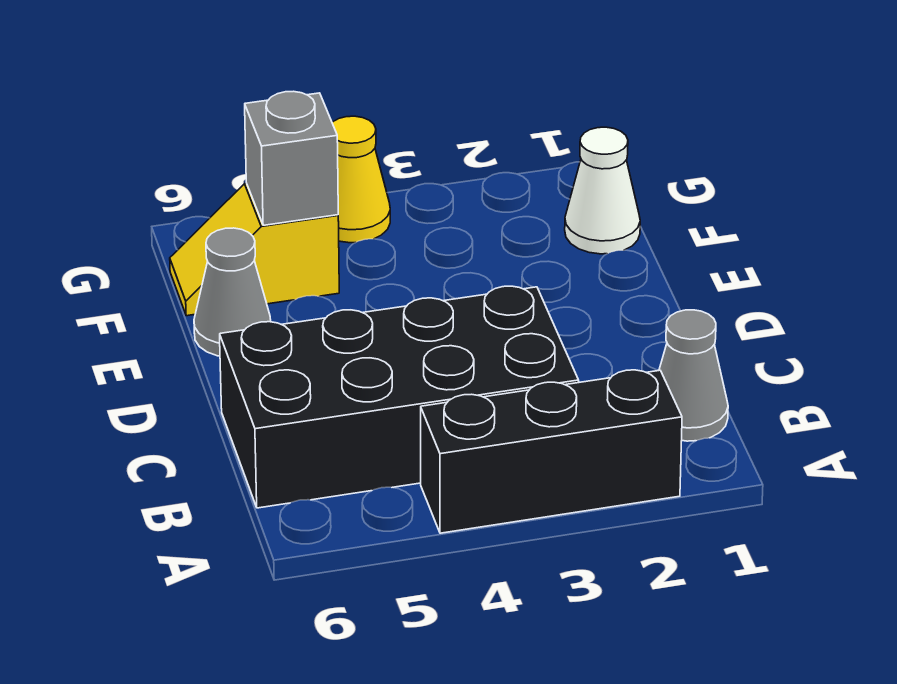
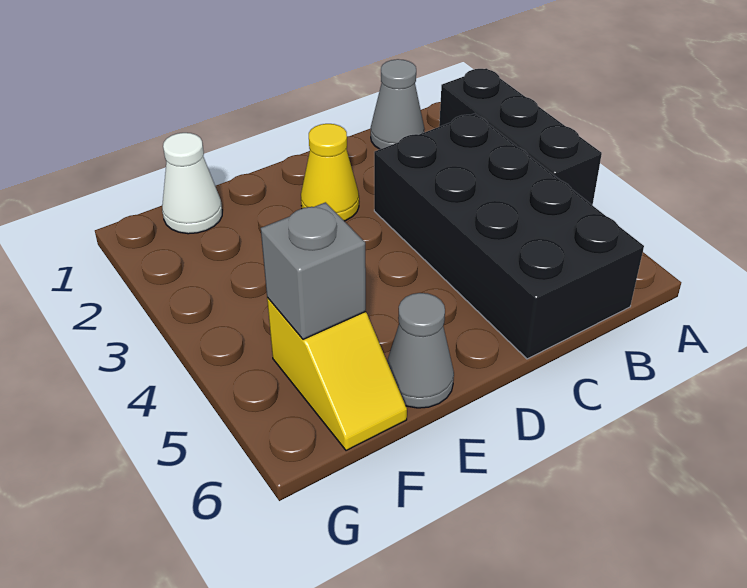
yellow 1x1 cone [332,116,390,243] -> yellow 1x1 cone moved to [301,124,359,221]

